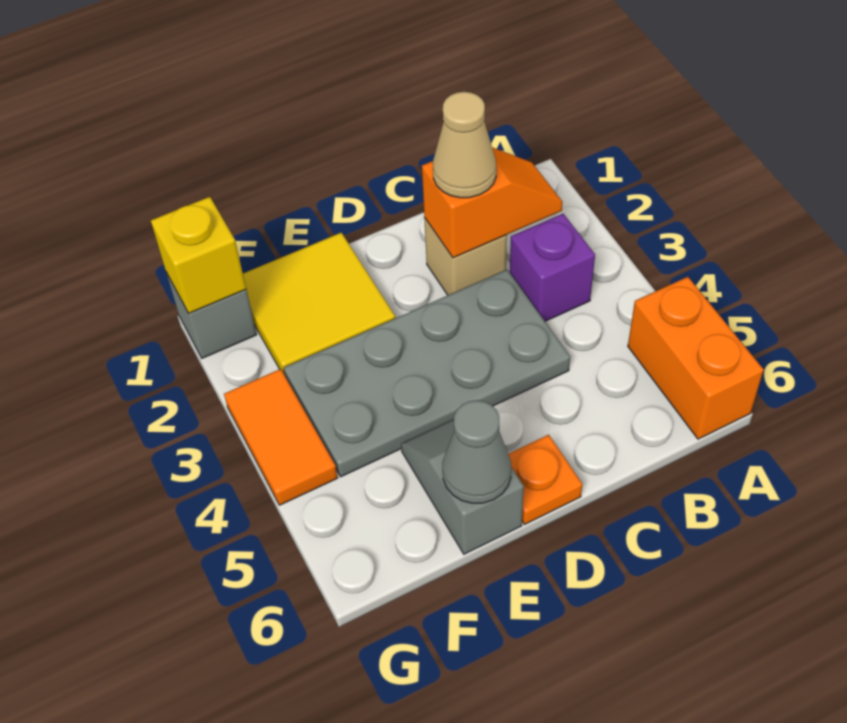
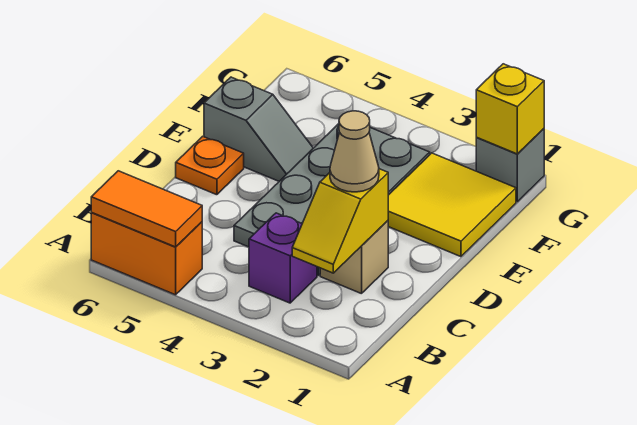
orange 1x2 slope [422,148,562,258] -> yellow 1x2 slope [292,169,388,273]
grey 1x1 cone [442,400,511,503] -> none
orange 1x2 tile [224,369,338,505] -> orange 1x2 tile moved to [91,171,202,247]

